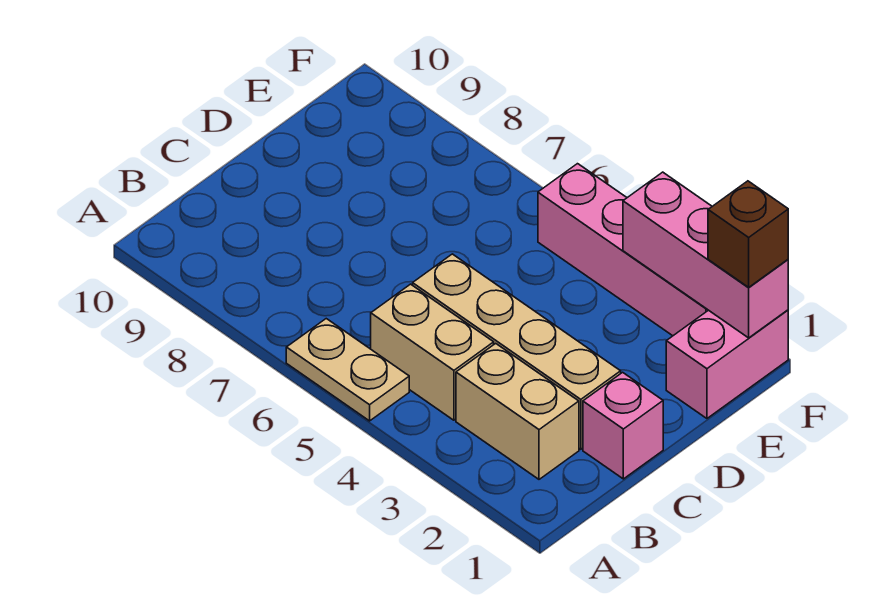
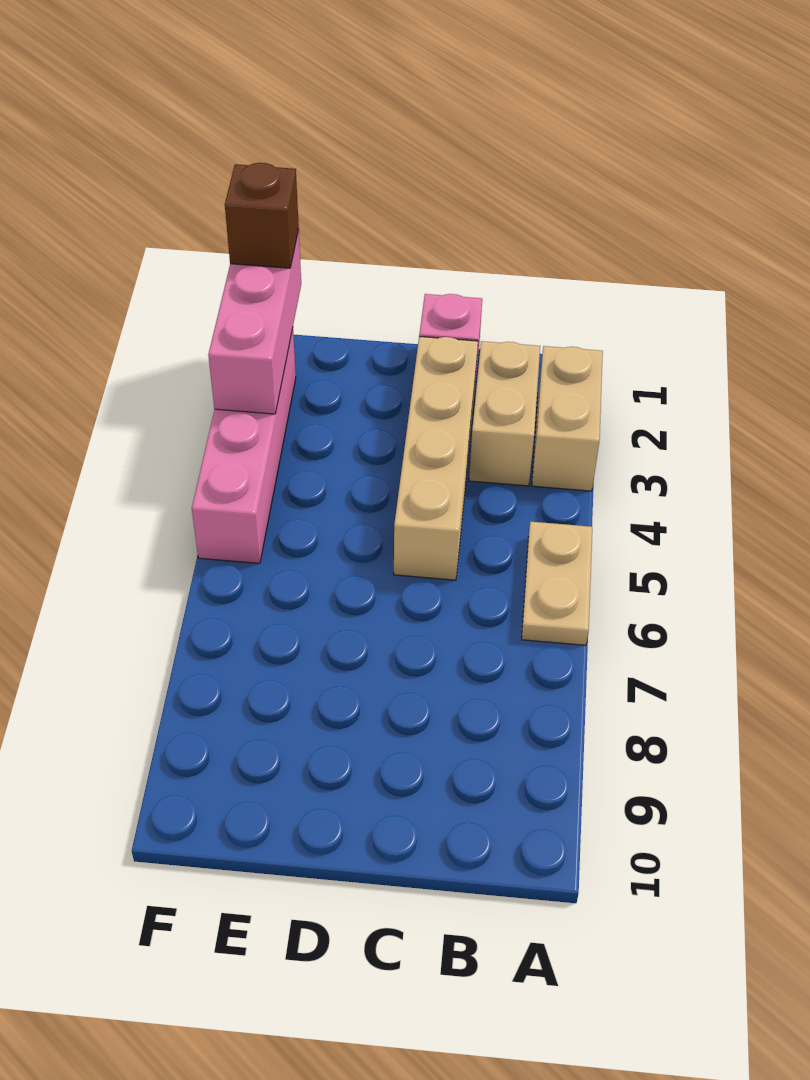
tan 1x2 brick [371,284,494,420] -> tan 1x2 brick moved to [532,346,603,491]
pink 1x2 brick [666,310,788,418] -> none

